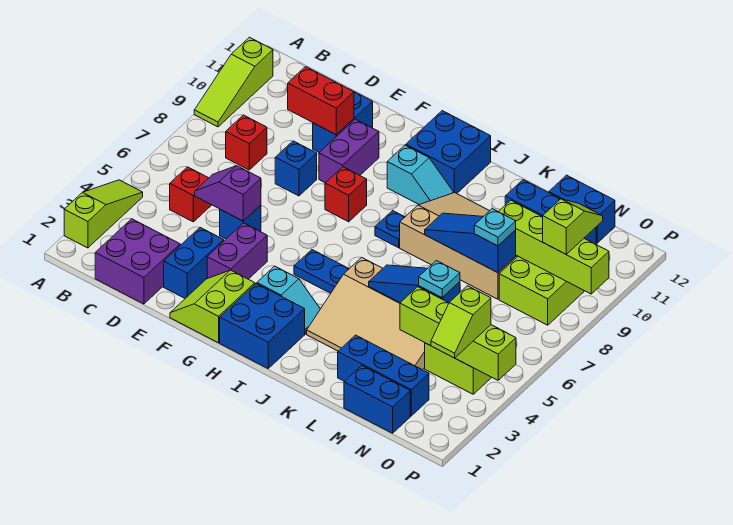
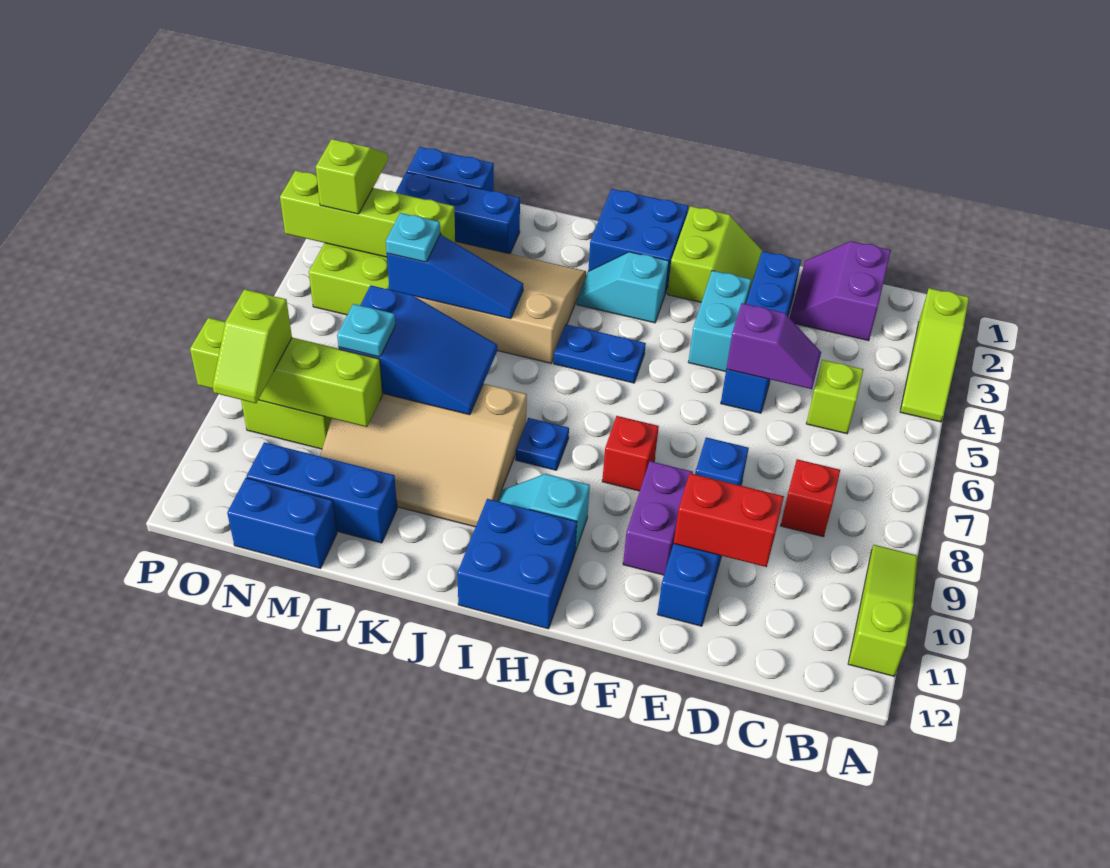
purple 2x2 brick [95,219,180,304] -> purple 2x2 slope [790,241,891,341]
red 1x1 brick [170,167,211,222] -> lime 1x1 brick [806,360,863,434]
purple 1x2 brick [207,223,267,279] -> cyan 1x2 brick [688,271,751,371]
blue 1x3 slope [425,213,516,273] -> blue 2x3 slope [339,285,497,415]

